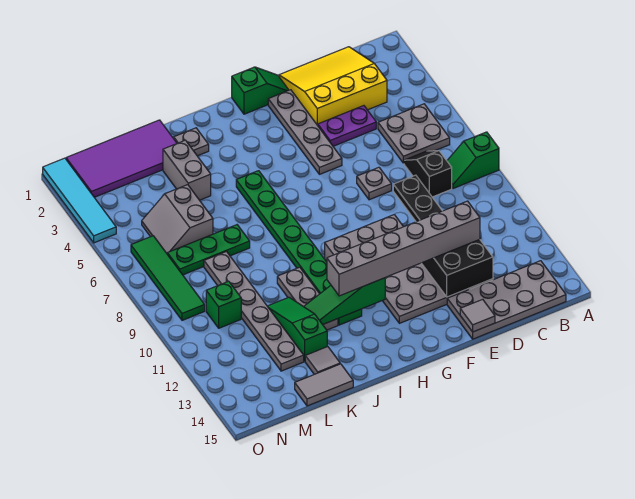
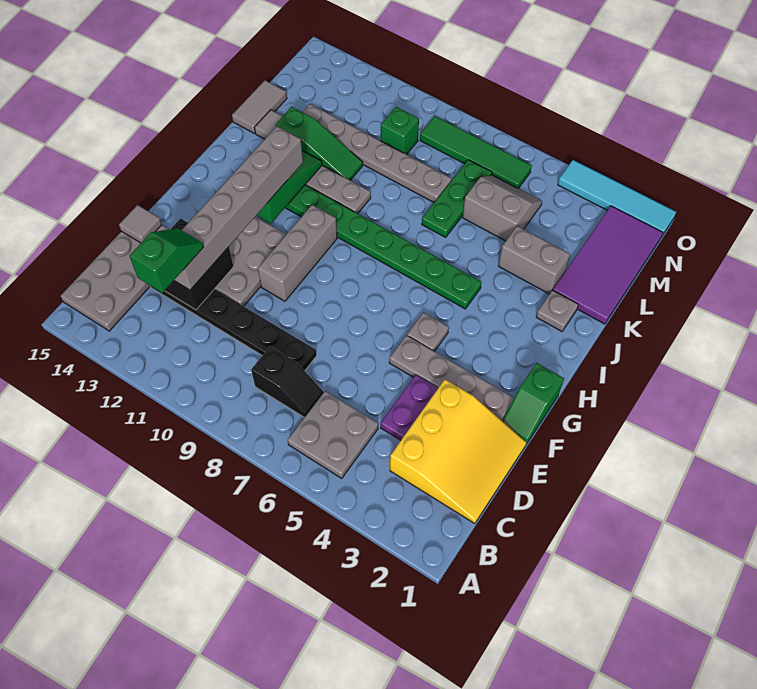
green 1x2 slope [447,132,499,189] -> green 1x2 slope moved to [129,228,204,293]
grey 1x1 plate [357,167,392,200] -> grey 1x1 plate moved to [407,312,449,351]

